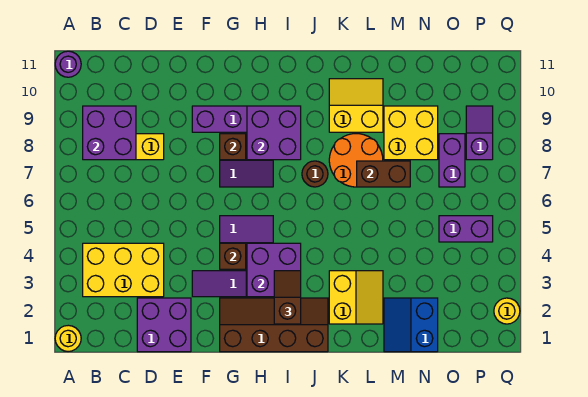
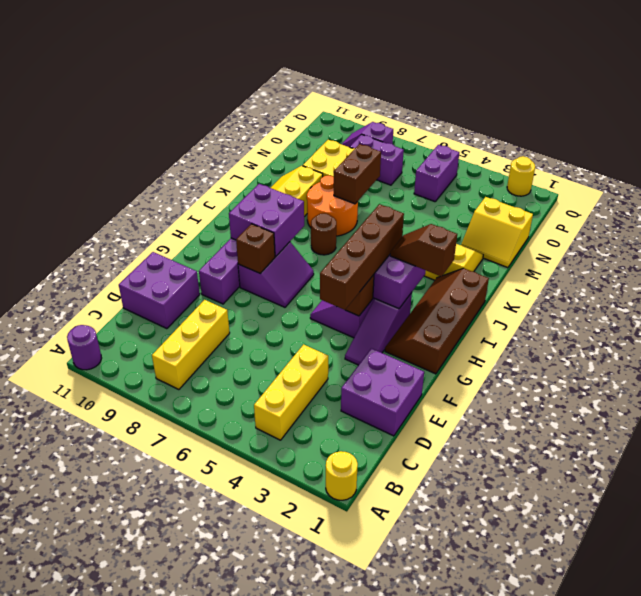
yellow 2x3 brick [83,243,164,297] -> yellow 1x3 brick [254,344,328,440]
purple 2x2 brick [83,106,136,160] -> purple 2x2 brick moved to [119,252,200,329]
none -> brown 1x4 brick [320,204,404,310]
blue 2x2 slope [384,298,438,352] -> yellow 2x2 slope [461,197,533,268]

